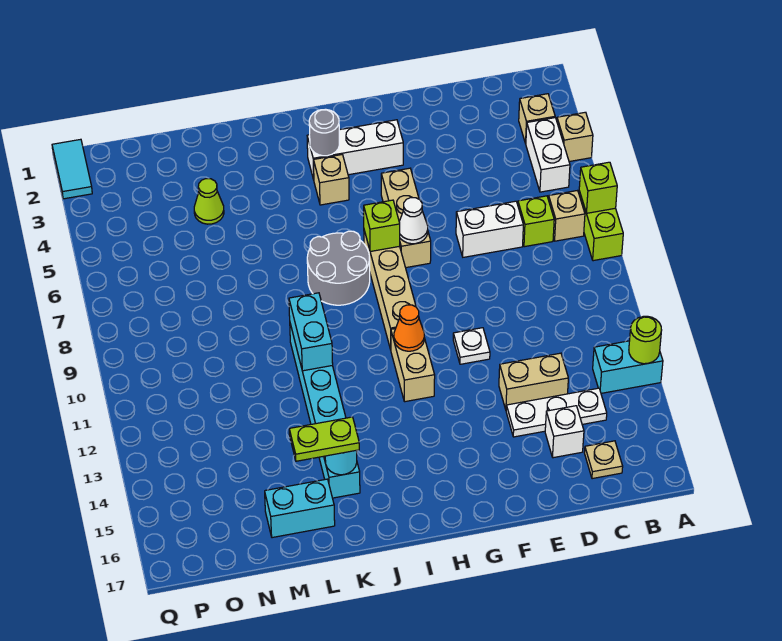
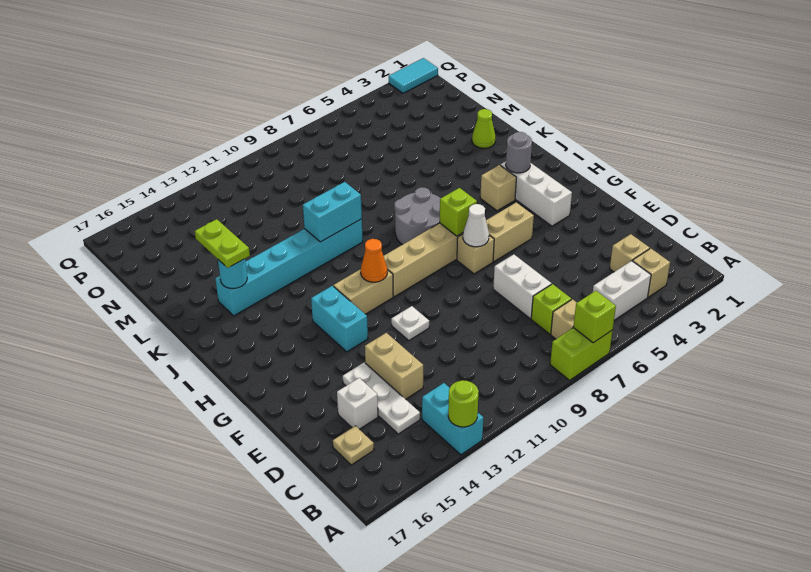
tan 1x1 brick [557,112,593,162] -> tan 1x1 brick moved to [610,234,650,272]
cyan 1x2 brick [265,479,335,538] -> cyan 1x2 brick moved to [311,286,368,352]
lime 1x1 cone [194,179,224,224] -> lime 1x1 cone moved to [472,109,496,148]

